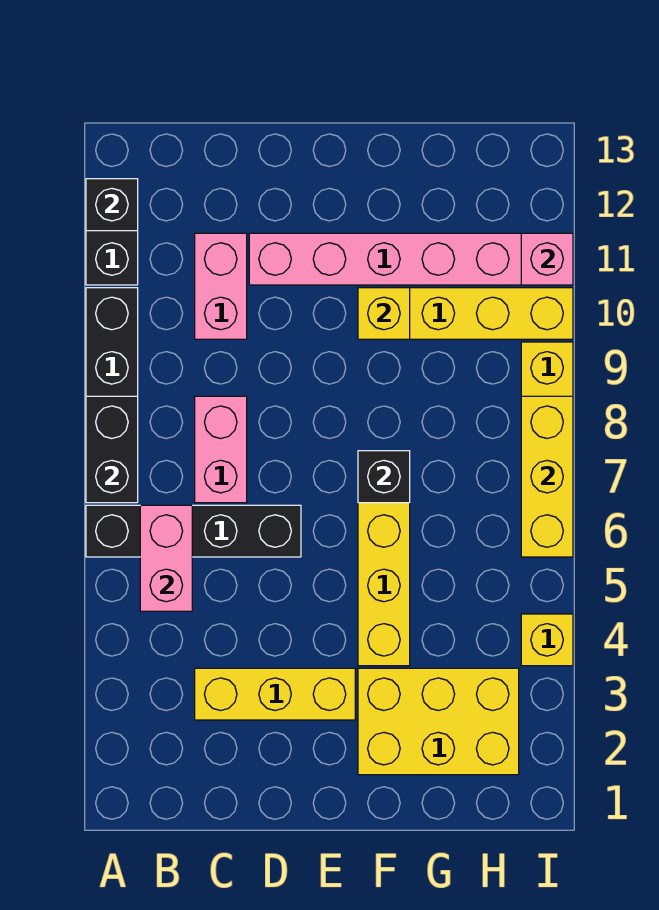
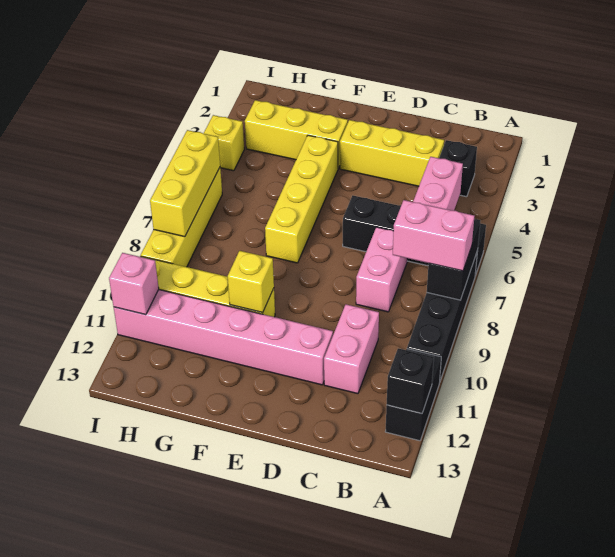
none -> pink 1x2 brick [393,200,474,271]
yellow 2x3 brick [358,668,519,775] -> yellow 1x3 brick [245,100,348,168]
black 1x1 brick [358,451,410,503] -> black 1x1 brick moved to [439,140,477,197]

